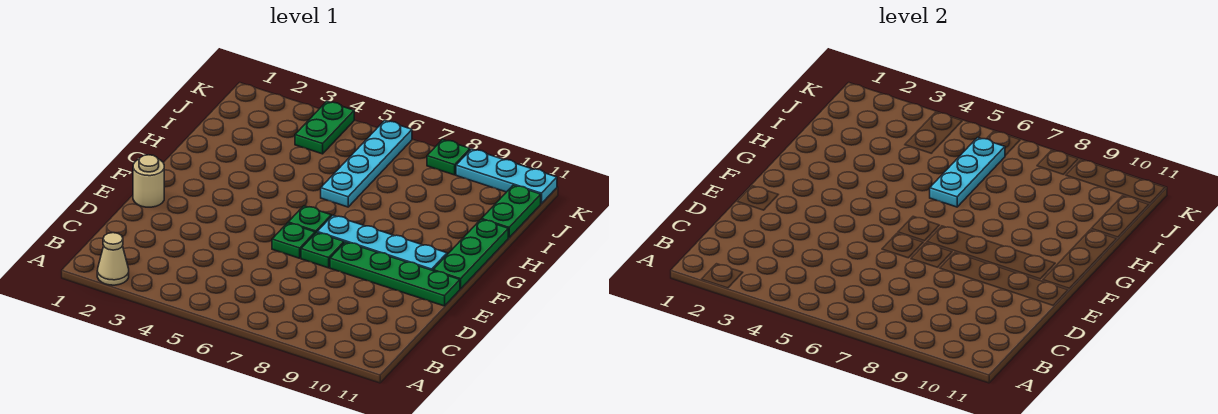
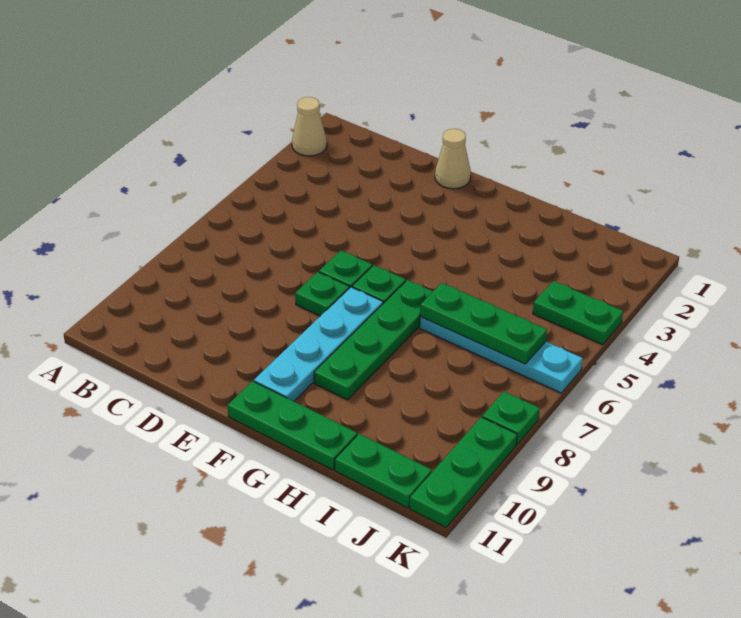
tan 1x1 round brick [133,155,164,207] -> tan 1x1 cone [435,129,471,189]
green 1x4 plate [330,242,460,306] -> green 1x4 plate moved to [314,280,433,400]
cyan 1x3 plate [930,138,1005,207] -> green 1x3 plate [420,283,547,364]
cyan 1x3 plate [456,149,557,204] -> green 1x3 plate [410,417,517,527]

